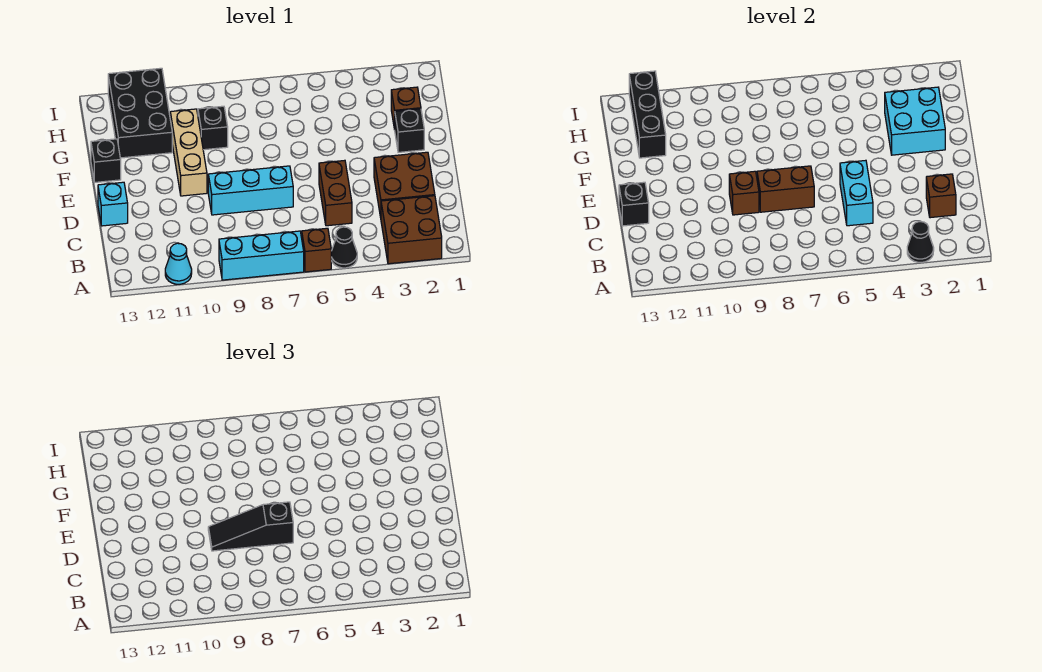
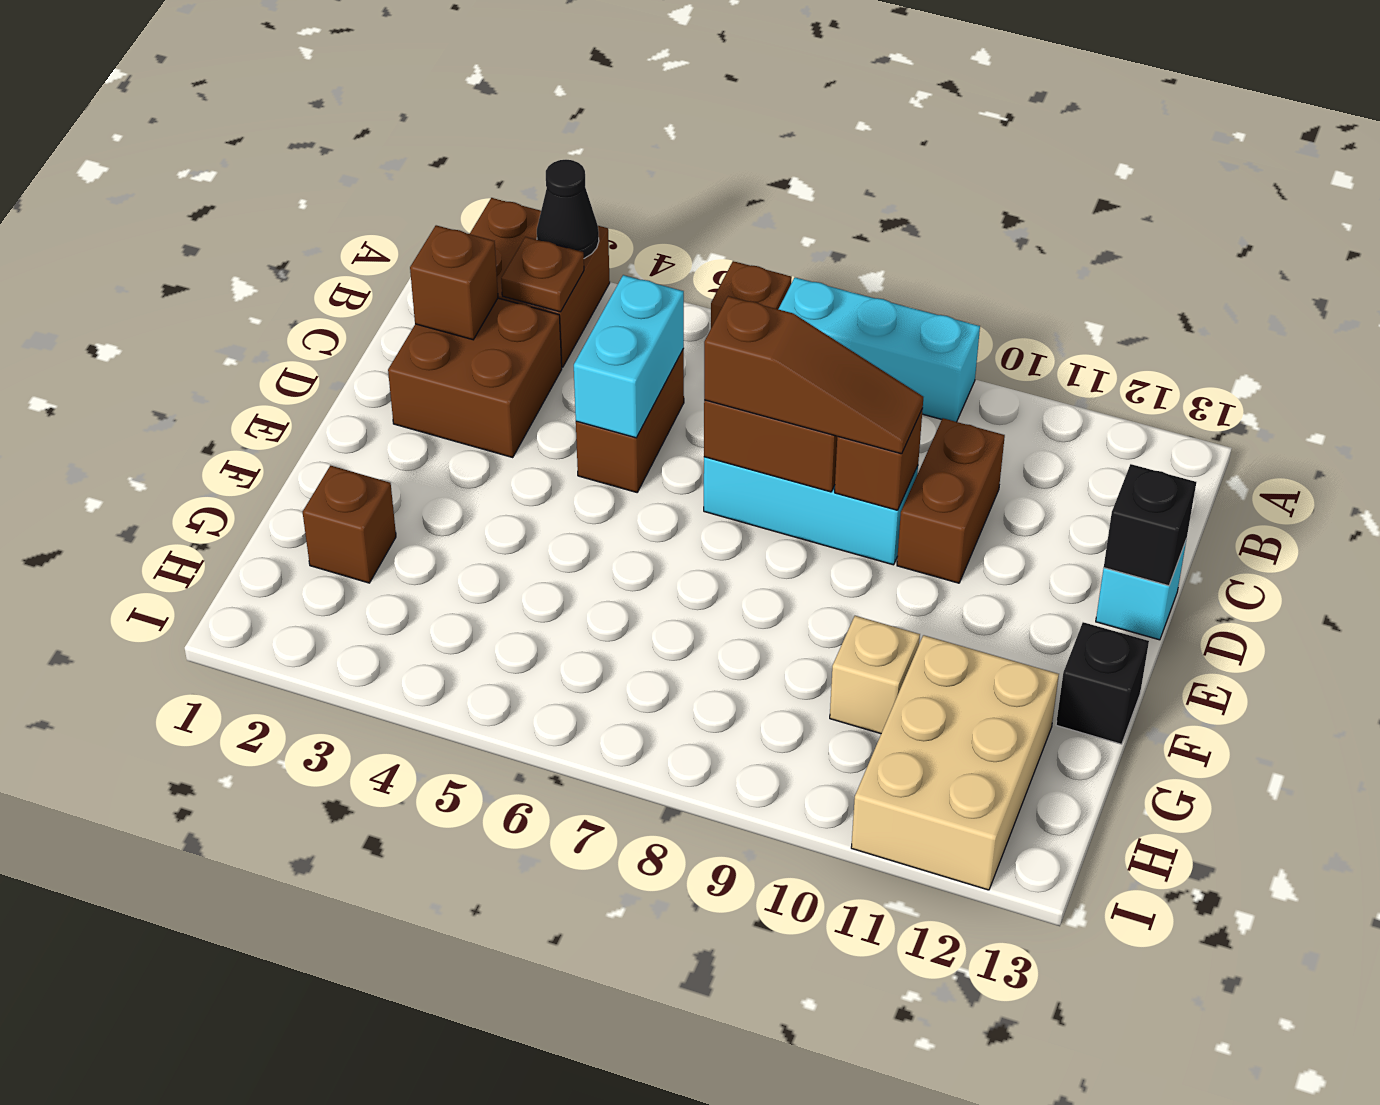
black 1x1 cone [331,227,357,268] -> none
cyan 1x1 cone [165,243,192,284] -> none
none -> brown 1x1 plate [501,237,584,312]
none -> brown 1x2 brick [897,418,1005,583]
black 1x3 slope [208,502,293,551] -> brown 1x3 slope [704,296,923,454]
tan 1x3 brick [170,109,207,196] -> tan 1x1 brick [830,616,920,734]
black 1x1 brick [395,109,424,152] -> none
cyan 2x2 brick [885,87,945,155] -> none
black 1x1 brick [198,106,228,150] -> none
black 2x3 brick [108,68,172,158] -> tan 2x3 brick [851,635,1059,890]
black 1x3 brick [629,71,666,158] -> none

